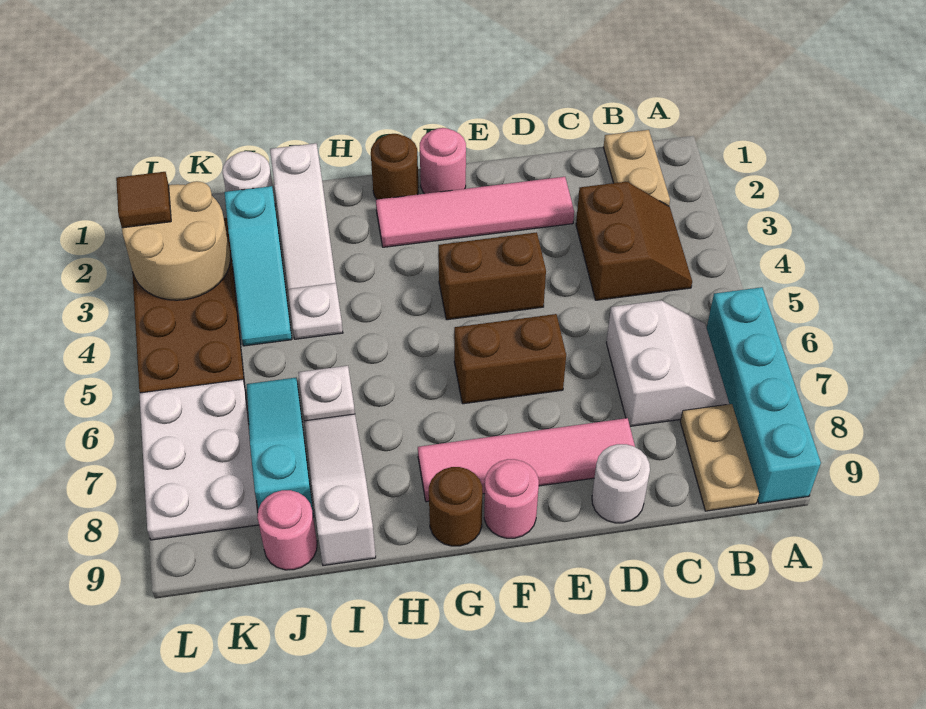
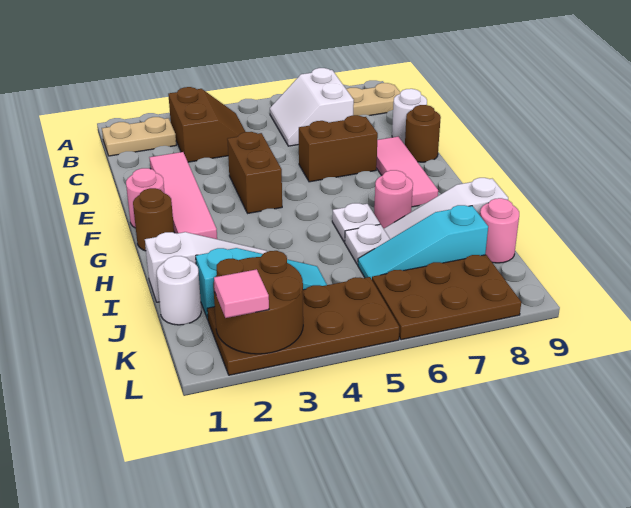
cyan 1x4 brick [707,287,821,504] -> none
brown 2x2 slope [576,182,692,300] -> brown 2x2 slope turned to [168,87,245,162]
white 2x2 slope [606,300,729,426] -> white 2x2 slope turned to [270,68,354,146]
pink 1x4 tile [418,418,635,502] -> pink 1x3 tile [376,137,438,207]
brown 1x2 brick [454,314,566,404] -> brown 1x2 brick turned to [299,115,378,182]
pink 1x1 round brick [484,459,539,538] -> pink 1x1 round brick moved to [374,170,413,229]
brown 1x1 round brick [429,467,483,546] -> brown 1x1 round brick moved to [405,105,441,162]
white 1x1 plate [288,283,343,339] -> white 1x1 plate moved to [332,203,380,242]
tan 2x2 round brick [122,181,230,300] -> brown 2x2 round brick [213,251,303,354]
white 2x3 plate [139,379,259,540] -> brown 2x3 plate [372,255,521,340]
brown 1x1 tile [116,172,171,228] -> pink 1x1 tile [214,269,269,318]

